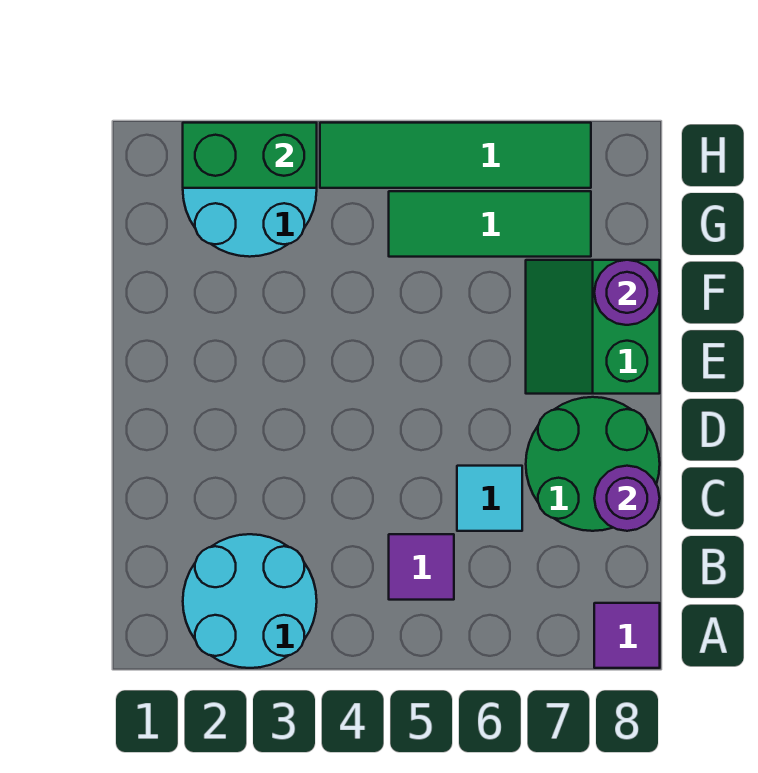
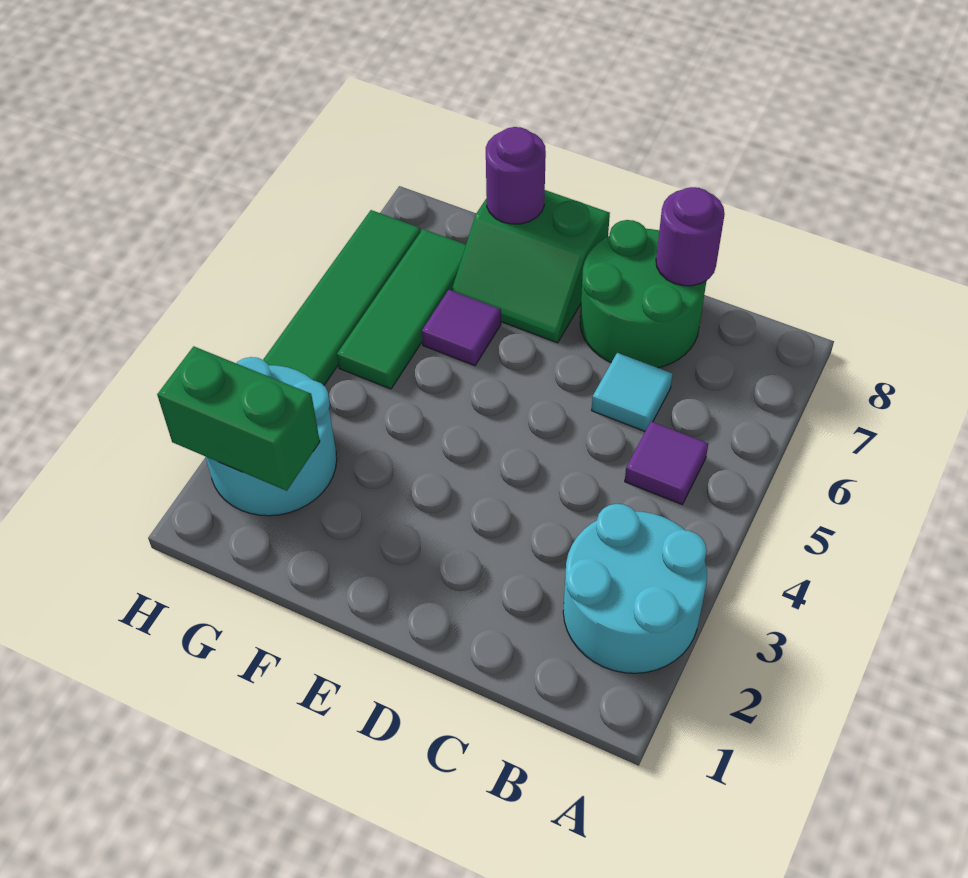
purple 1x1 tile [594,603,660,668] -> purple 1x1 tile moved to [422,290,501,366]
green 1x2 brick [183,123,317,188] -> green 1x2 brick turned to [157,346,320,491]

